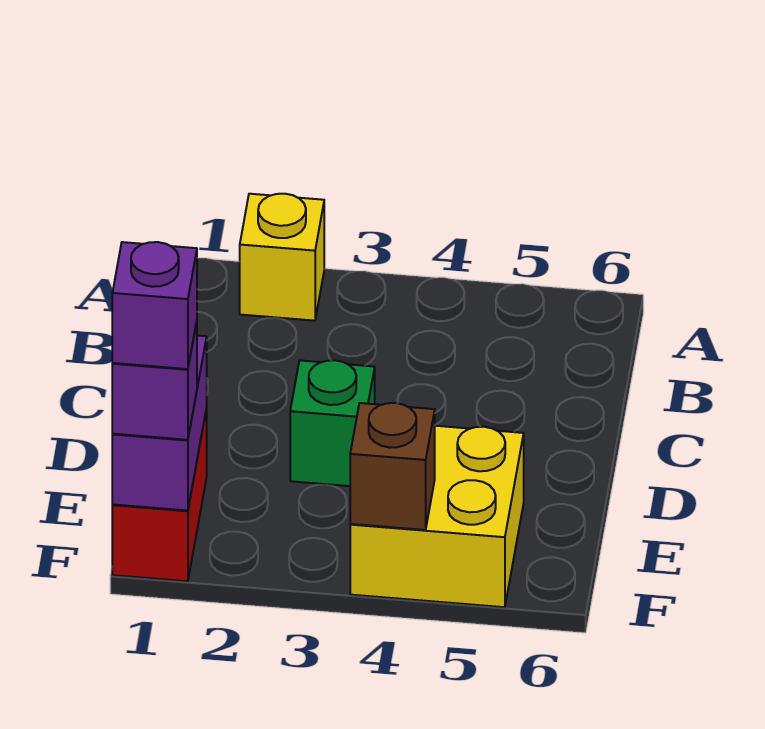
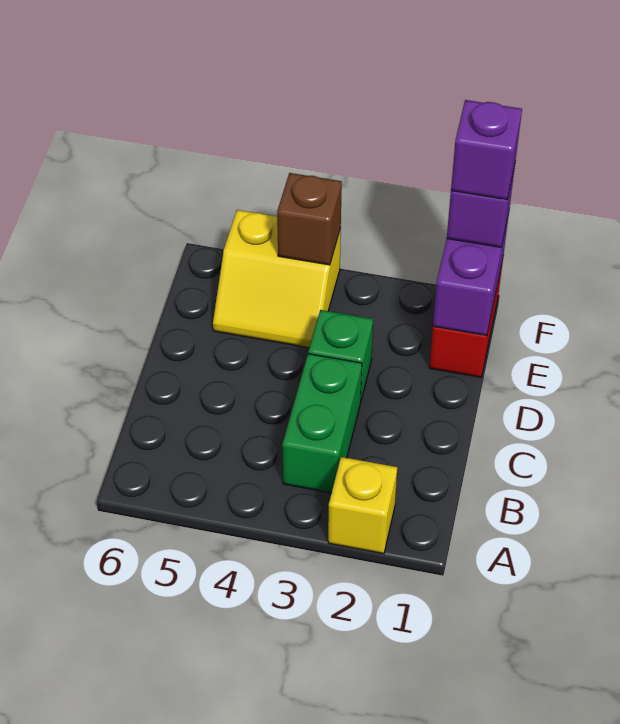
none -> green 1x2 brick [282,354,362,493]
yellow 2x2 brick [350,426,524,607] -> yellow 2x2 slope [213,210,341,348]

